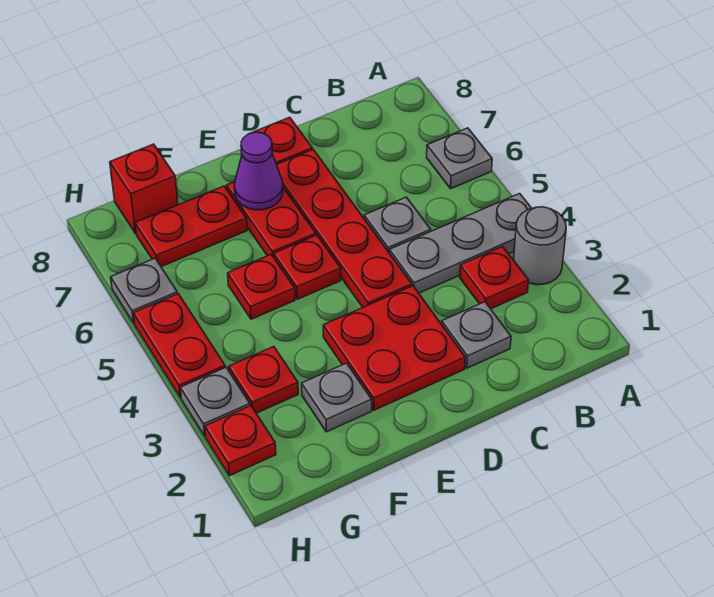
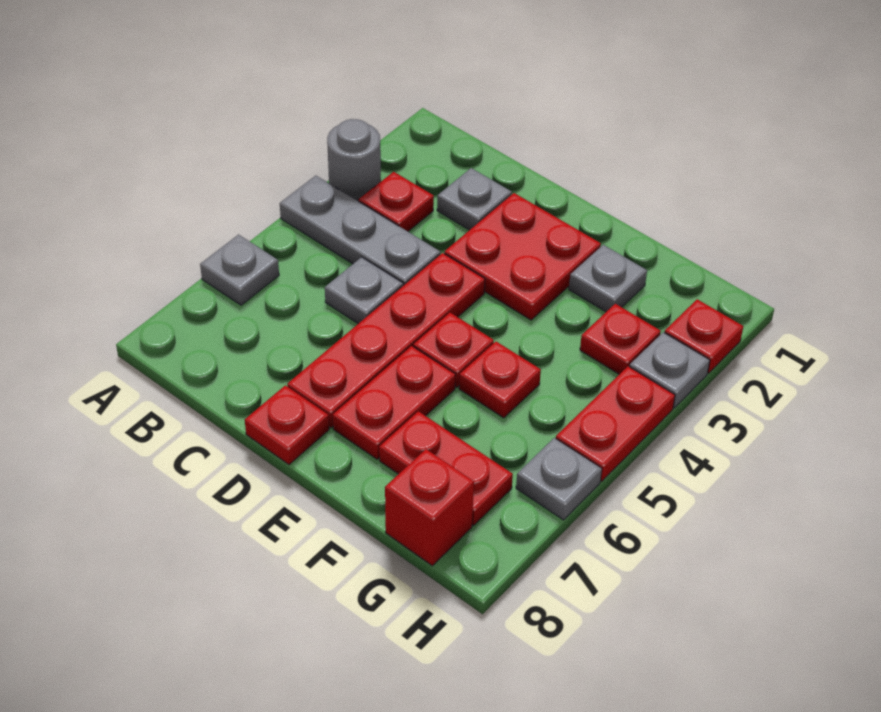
purple 1x1 cone [235,132,283,210] -> none

